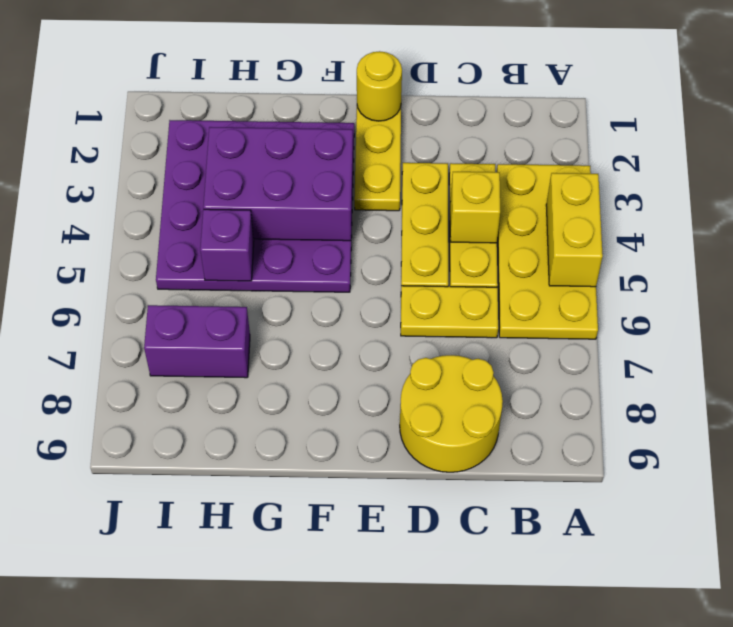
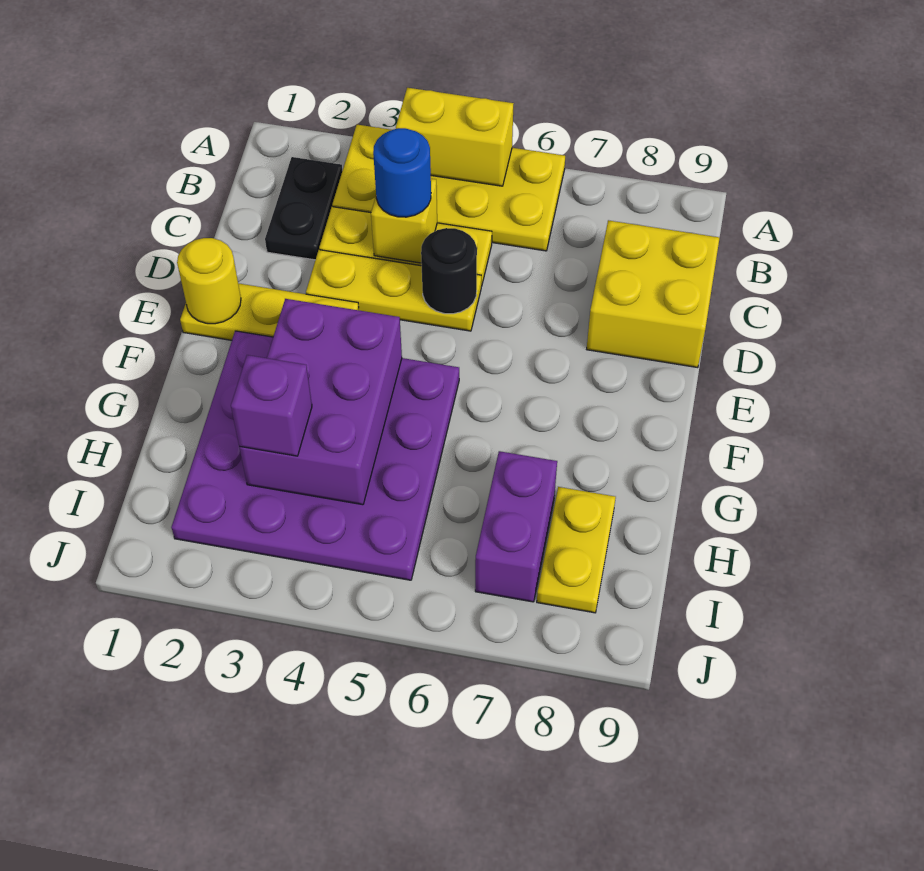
none -> black 1x2 plate [265,157,342,260]
none -> blue 1x1 round brick [373,128,431,217]
yellow 1x2 plate [401,286,498,338] -> yellow 1x2 plate moved to [537,487,616,613]
yellow 2x2 round brick [400,355,503,472] -> yellow 2x2 brick [587,220,720,368]
none -> black 1x1 round brick [421,228,477,314]
purple 1x1 brick [200,209,254,281] -> purple 1x1 brick moved to [231,355,312,456]

